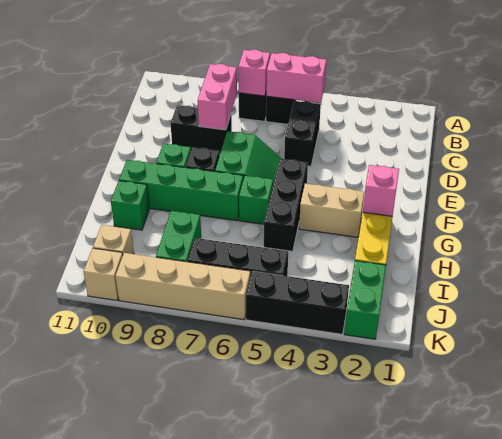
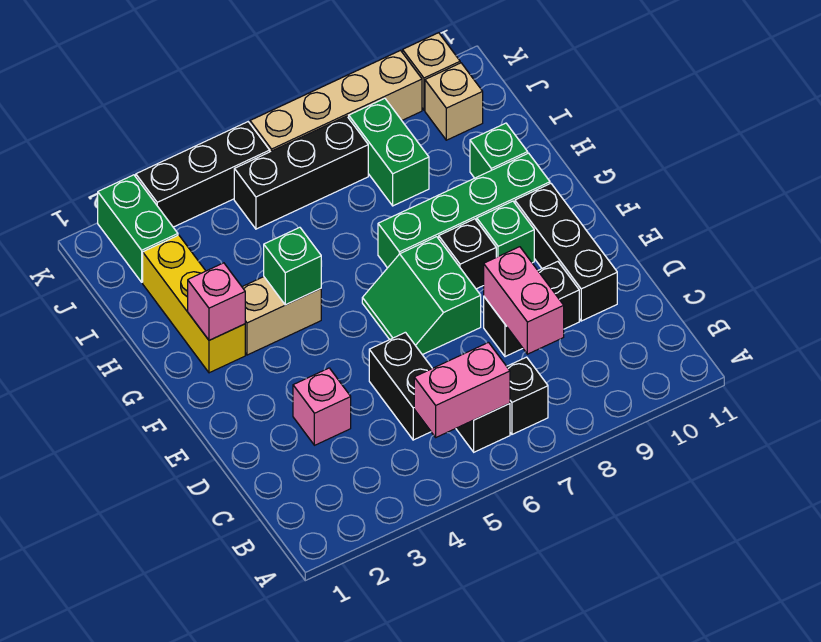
pink 1x1 brick [238,49,270,96] -> pink 1x1 brick moved to [293,368,351,445]
black 1x3 brick [264,159,308,251] -> black 1x3 brick moved to [515,184,617,321]
green 1x1 brick [239,175,273,224] -> green 1x1 brick moved to [264,227,321,305]

